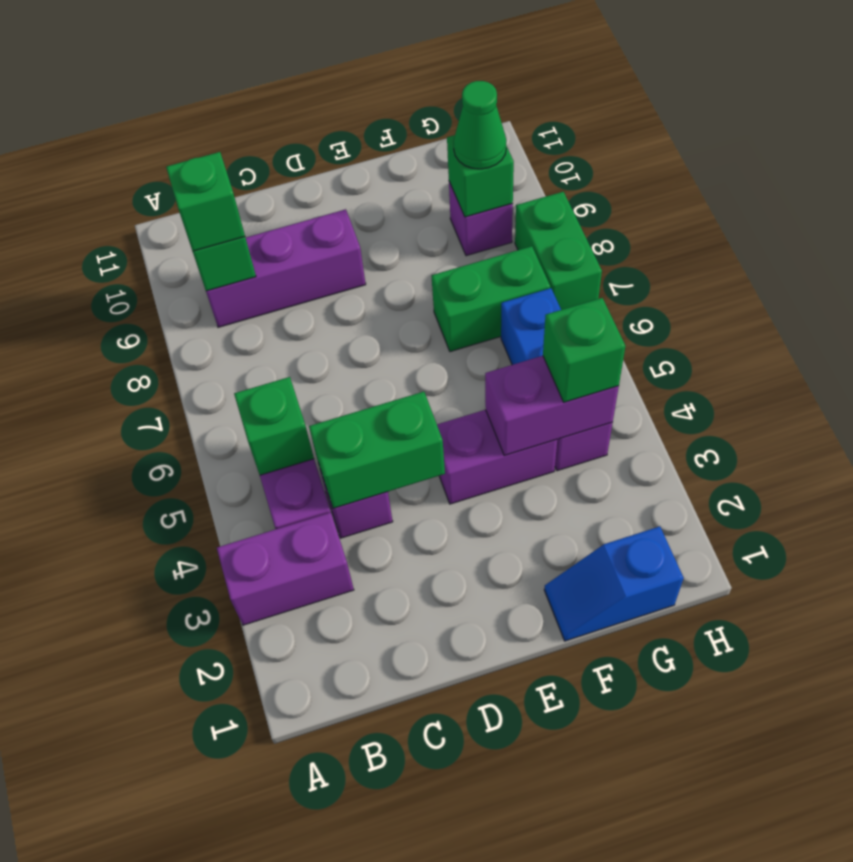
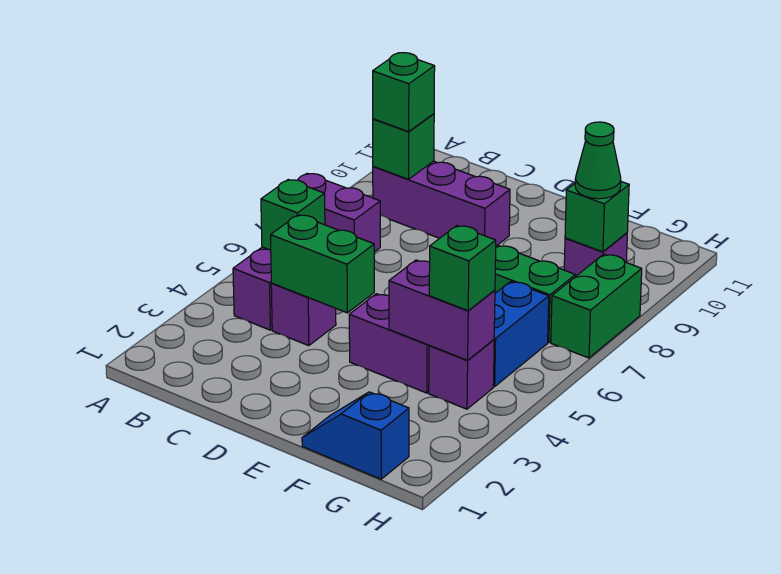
purple 1x2 brick [217,512,354,625] -> purple 1x2 brick moved to [298,173,380,252]

